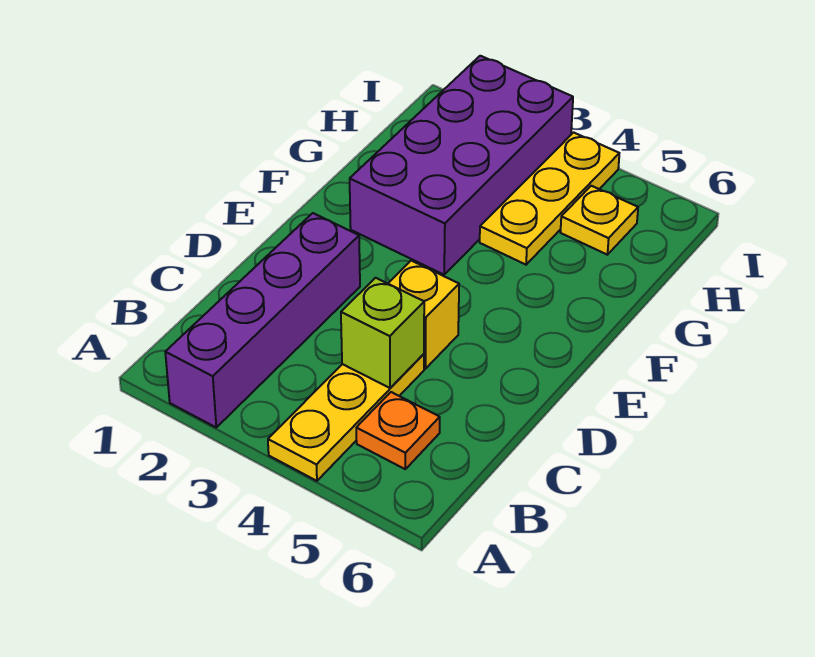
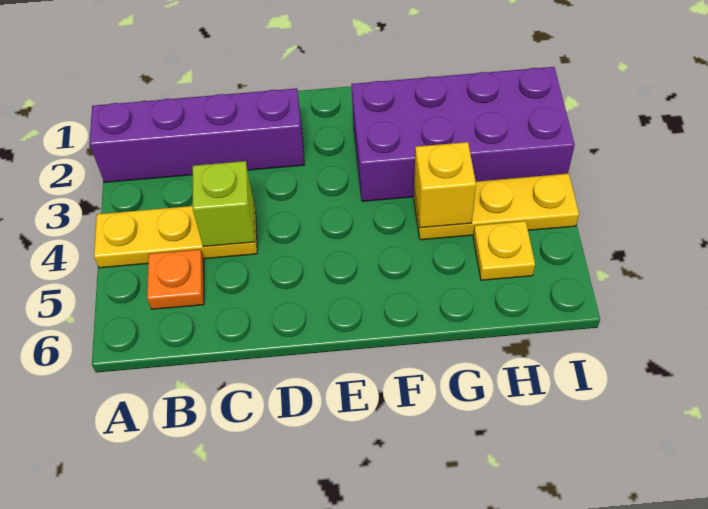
yellow 1x1 brick [388,261,459,369] -> yellow 1x1 brick moved to [414,142,476,228]

